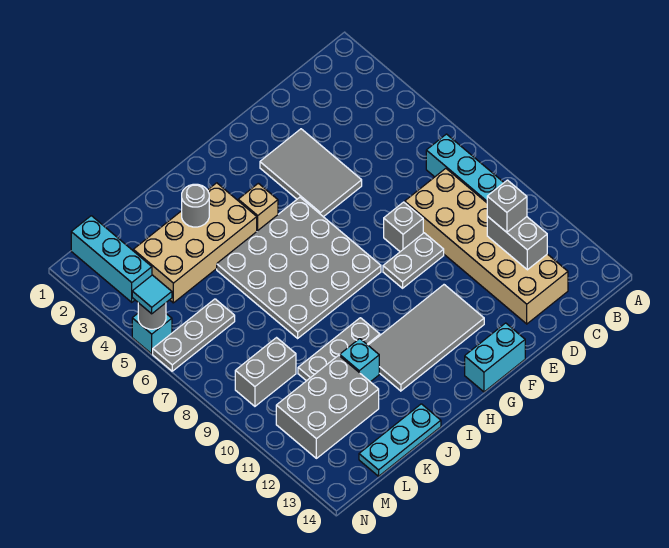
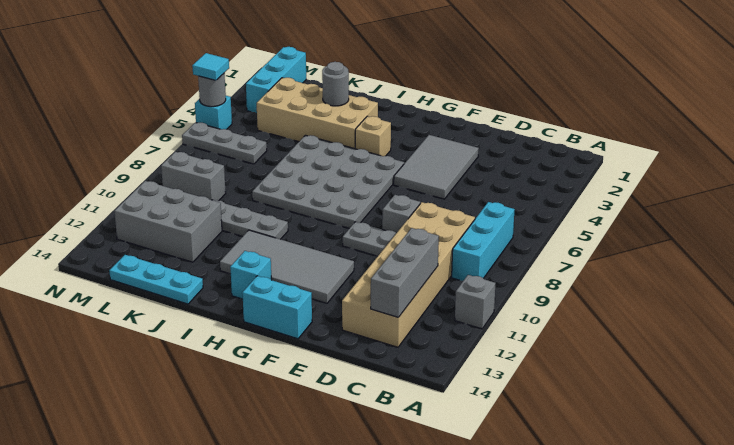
grey 1x2 brick [487,216,547,270] -> grey 1x3 brick [371,228,439,317]
grey 1x1 brick [487,180,527,232] -> grey 1x1 brick moved to [455,275,496,329]
cyan 1x1 brick [340,339,379,382] -> cyan 1x1 brick moved to [230,251,272,299]

